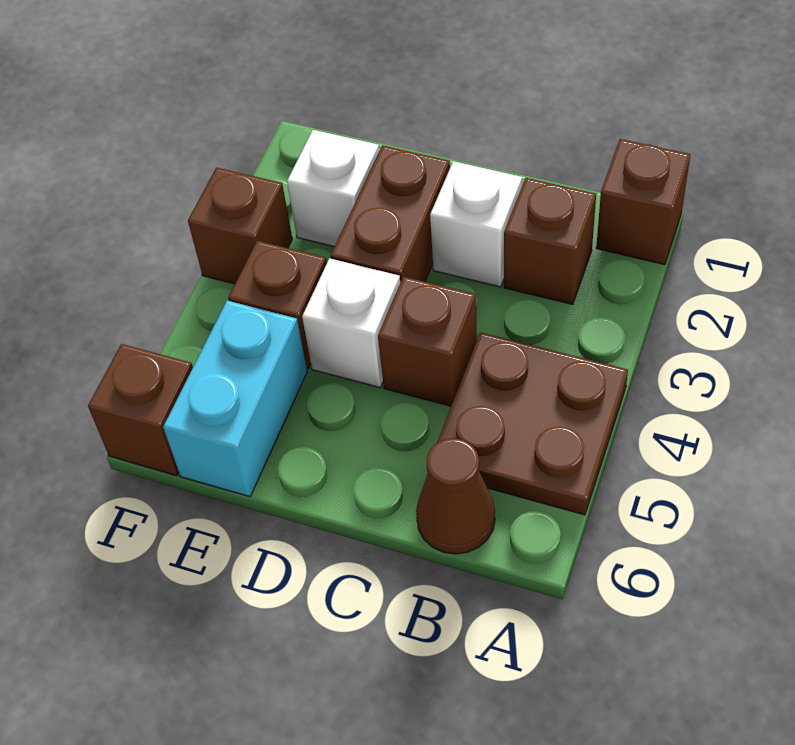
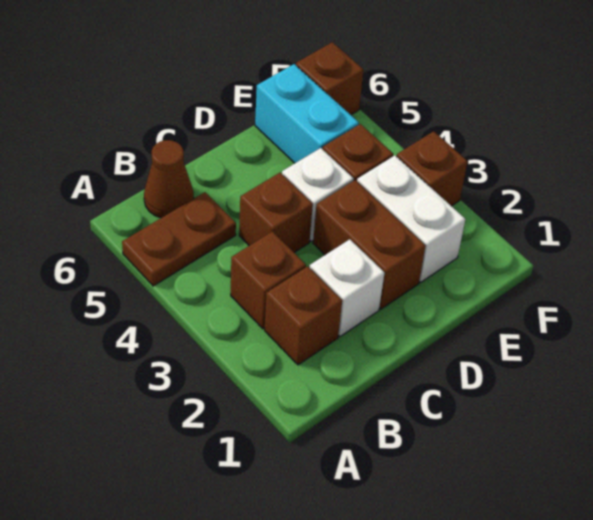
brown 1x1 brick [596,139,690,265] -> brown 1x1 brick moved to [231,231,306,329]
brown 2x2 plate [437,332,628,515] -> brown 1x2 plate [122,192,236,286]
white 1x1 brick [287,130,379,247] -> white 1x2 brick [357,155,465,282]

